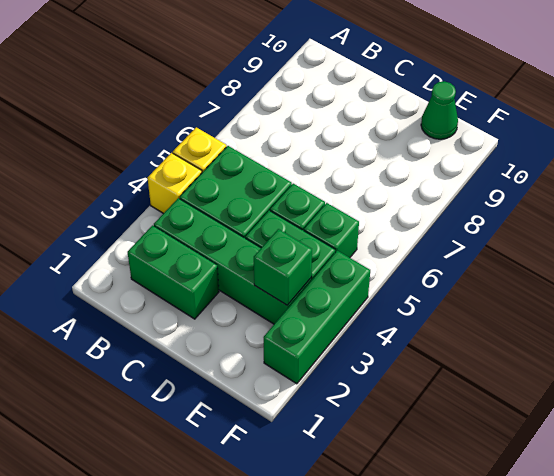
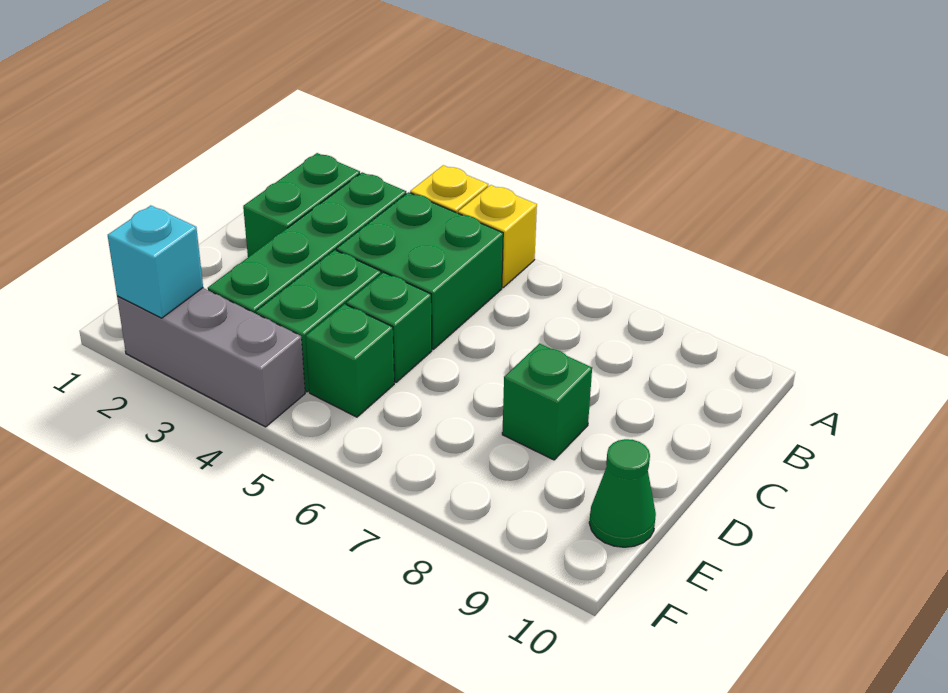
green 1x1 brick [254,229,312,305] -> green 1x1 brick moved to [502,344,592,460]
green 1x3 brick [264,251,370,384] -> grey 1x3 brick [117,288,305,427]
none -> cyan 1x1 brick [108,205,203,318]

